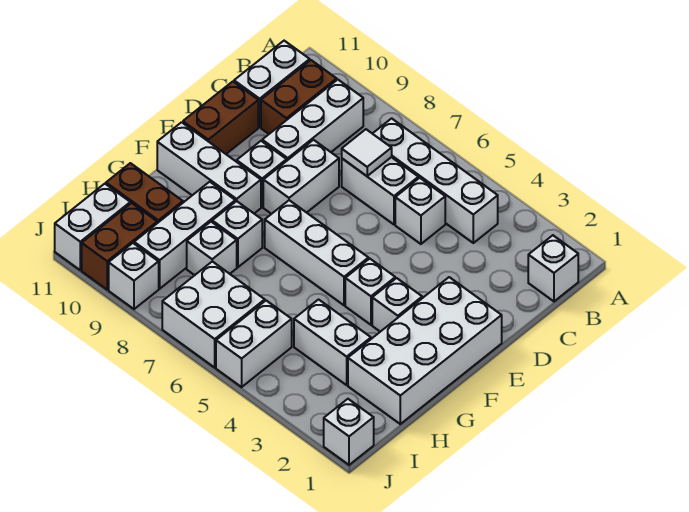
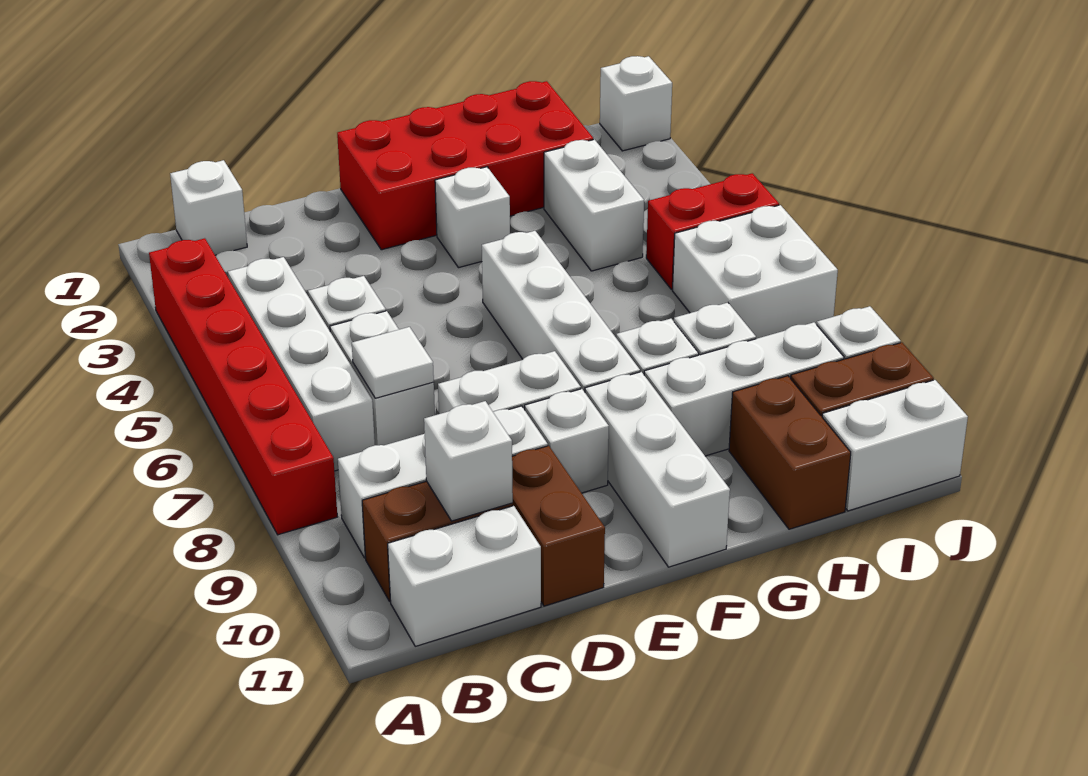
none -> red 1x6 brick [149,238,337,535]
brown 1x2 brick [183,82,258,154] -> brown 1x2 brick turned to [512,446,605,606]
white 2x4 brick [348,277,502,424] -> red 2x4 brick [337,81,593,250]
white 1x1 brick [345,259,395,325] -> white 1x1 brick moved to [424,401,513,521]
white 1x3 brick [265,200,368,305] -> white 1x4 brick [482,231,640,392]
white 1x2 brick [216,301,292,387] -> red 1x2 brick [646,173,779,289]

